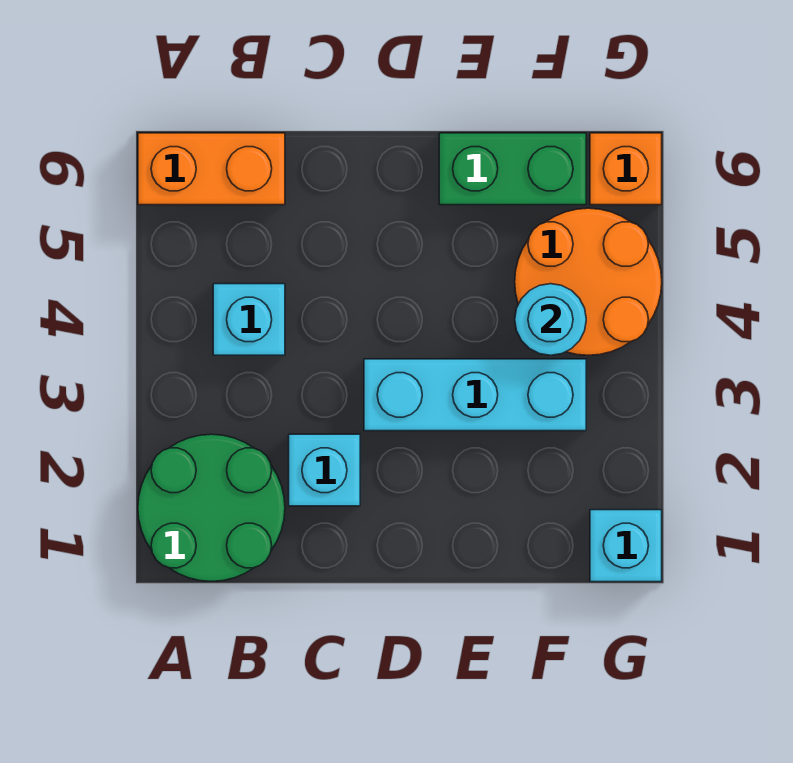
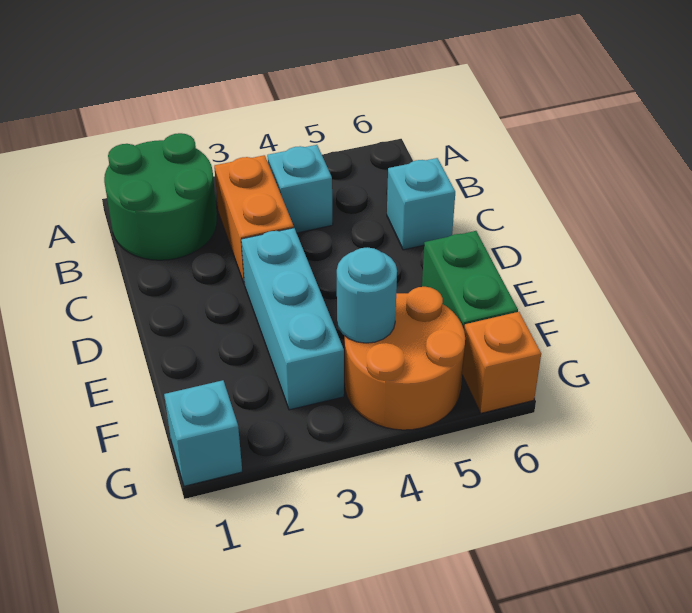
orange 1x2 brick [138,133,285,205] -> orange 1x2 brick moved to [214,155,294,285]
cyan 1x1 brick [289,434,360,506] -> cyan 1x1 brick moved to [387,158,455,250]

